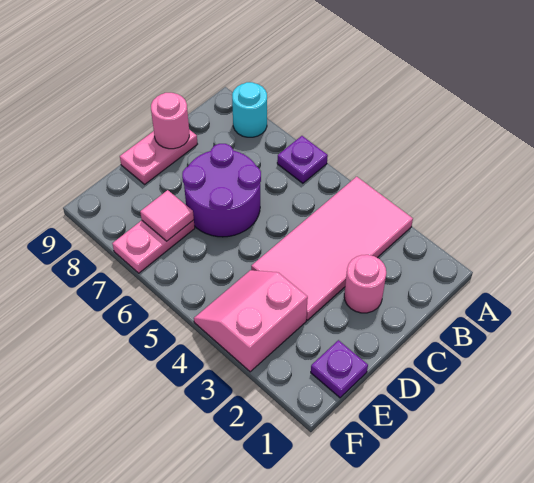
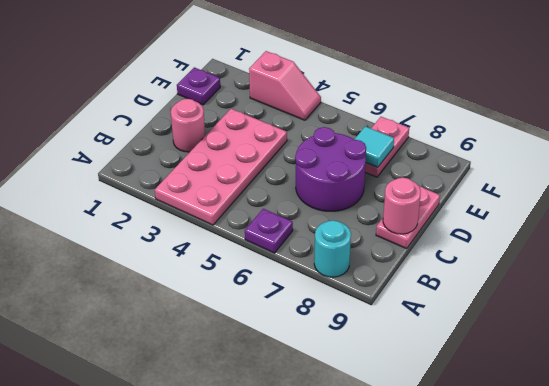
pink 2x4 tile [251,177,413,320] -> pink 2x4 plate [155,109,287,225]
pink 2x2 slope [194,270,308,372] -> pink 1x2 slope [249,51,321,120]
pink 1x1 tile [140,190,194,241] -> cyan 1x1 tile [354,126,394,167]

